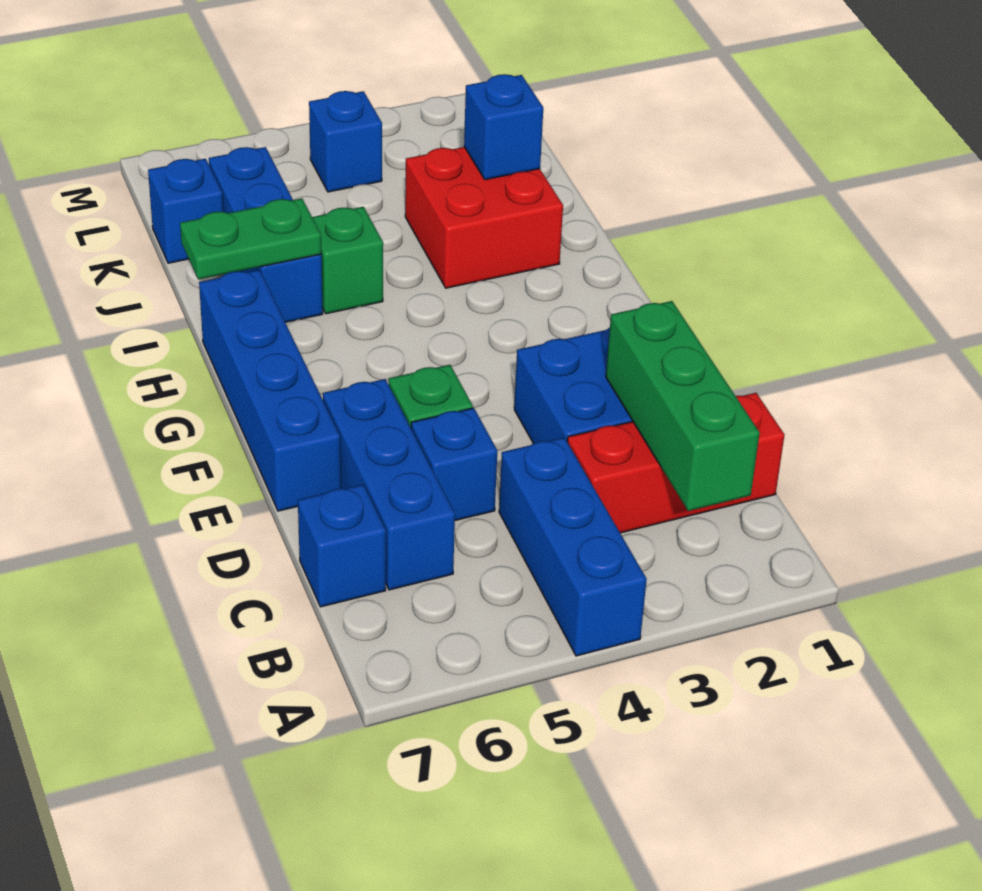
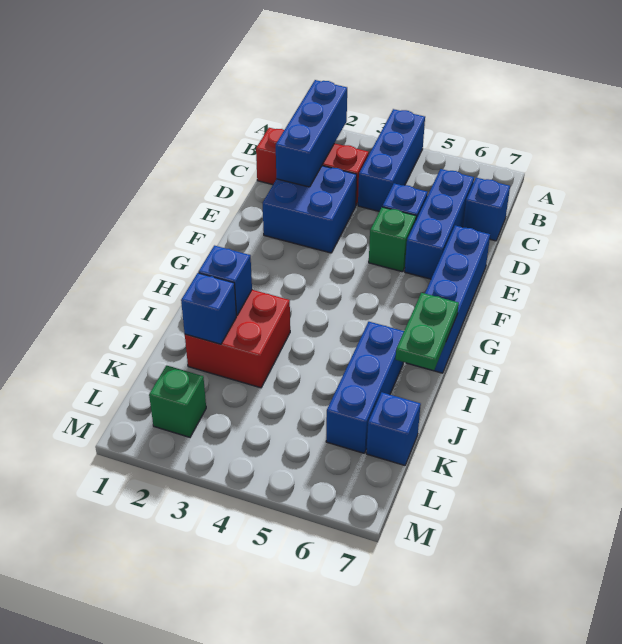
green 1x3 brick [606,301,760,511] -> blue 1x3 brick [276,80,347,187]
green 1x1 brick [312,207,383,314] -> green 1x1 brick moved to [149,365,206,437]
green 1x2 plate [180,198,321,279] -> green 1x2 plate turned to [396,293,459,370]
blue 1x1 brick [309,91,382,192] -> blue 1x1 brick moved to [198,246,252,315]

